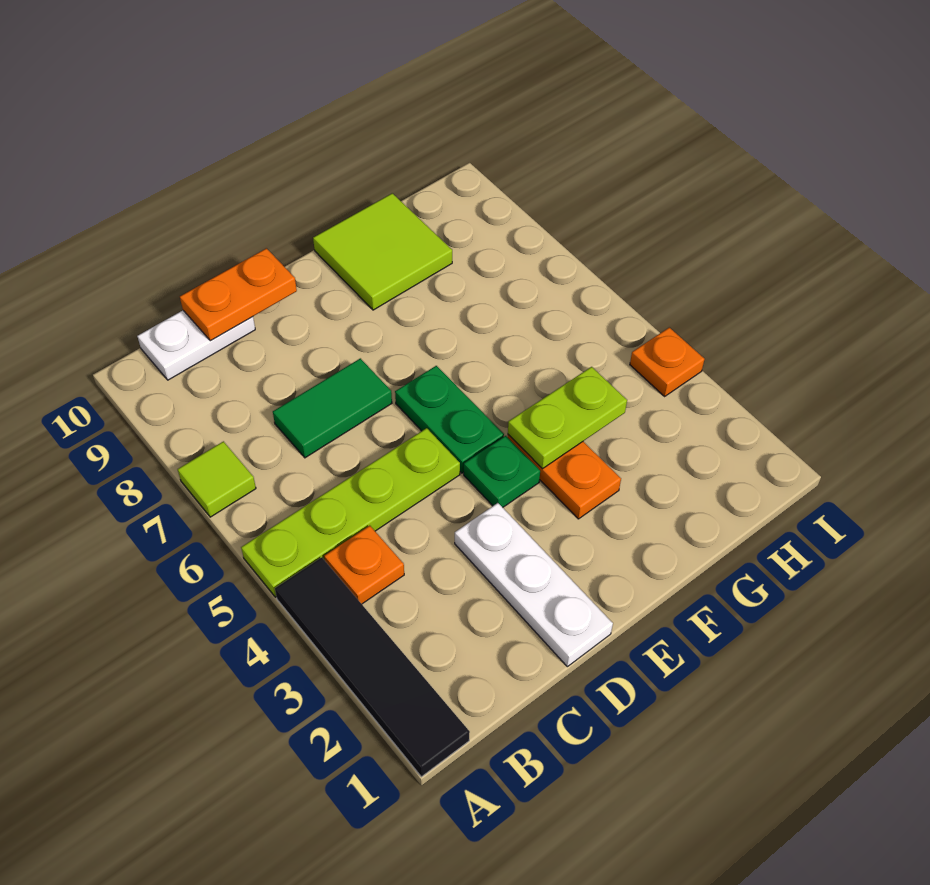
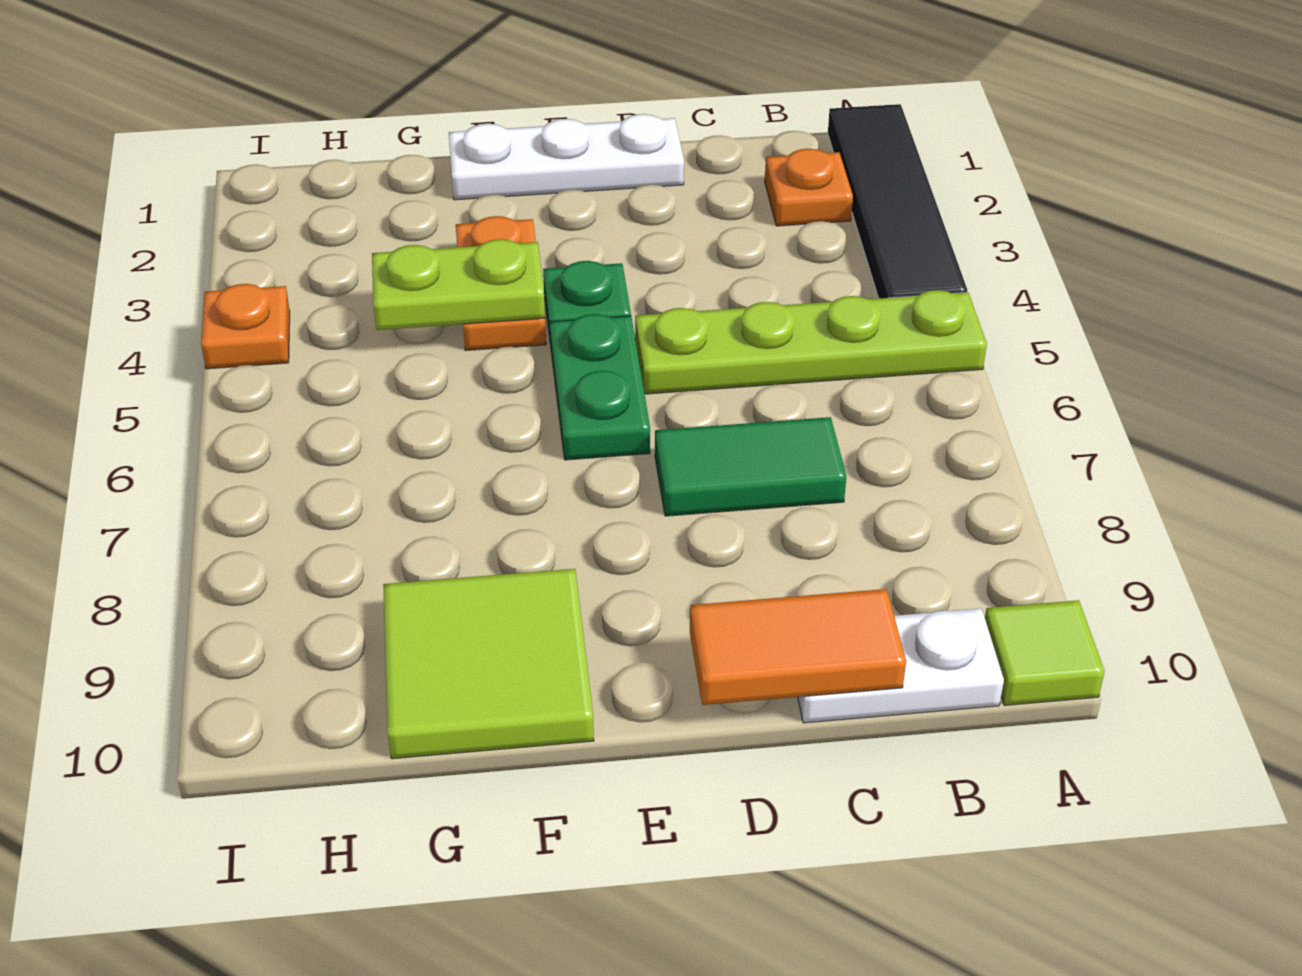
lime 1x1 tile [178,441,256,517] -> lime 1x1 tile moved to [985,600,1105,706]
orange 1x1 plate [324,526,404,604] -> orange 1x1 plate moved to [765,149,853,226]
orange 1x2 plate [180,248,297,341] -> orange 1x2 tile [690,589,906,705]
white 1x3 plate [455,503,613,667] -> white 1x3 plate turned to [449,114,684,200]

